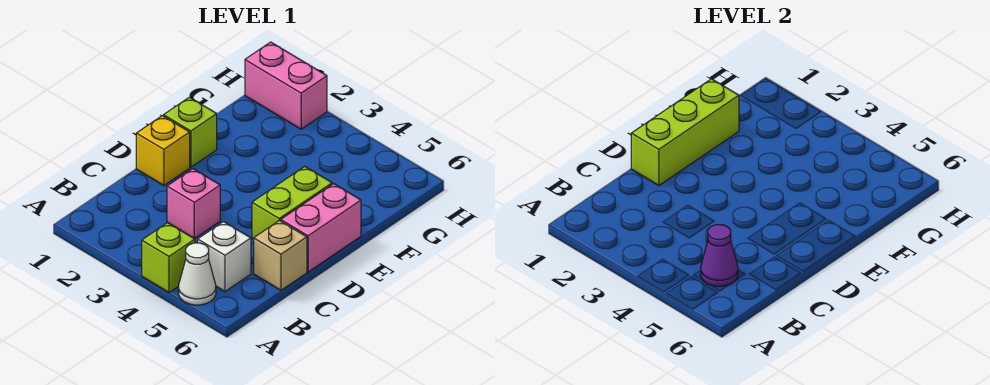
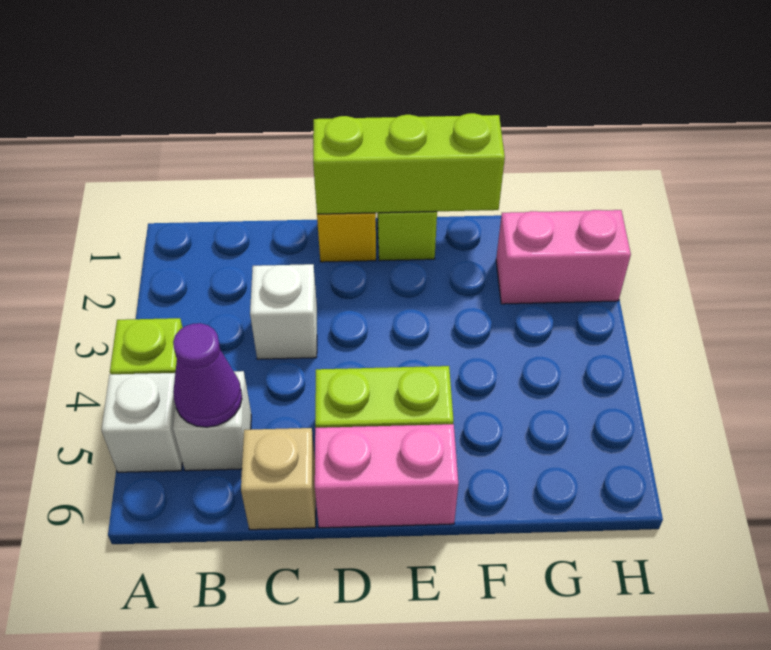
white 1x1 cone [178,243,216,305] -> white 1x1 brick [102,373,182,472]
pink 1x1 brick [167,169,220,239] -> white 1x1 brick [250,264,317,359]
pink 1x2 brick [245,42,327,129] -> pink 1x2 brick turned to [496,210,631,304]

